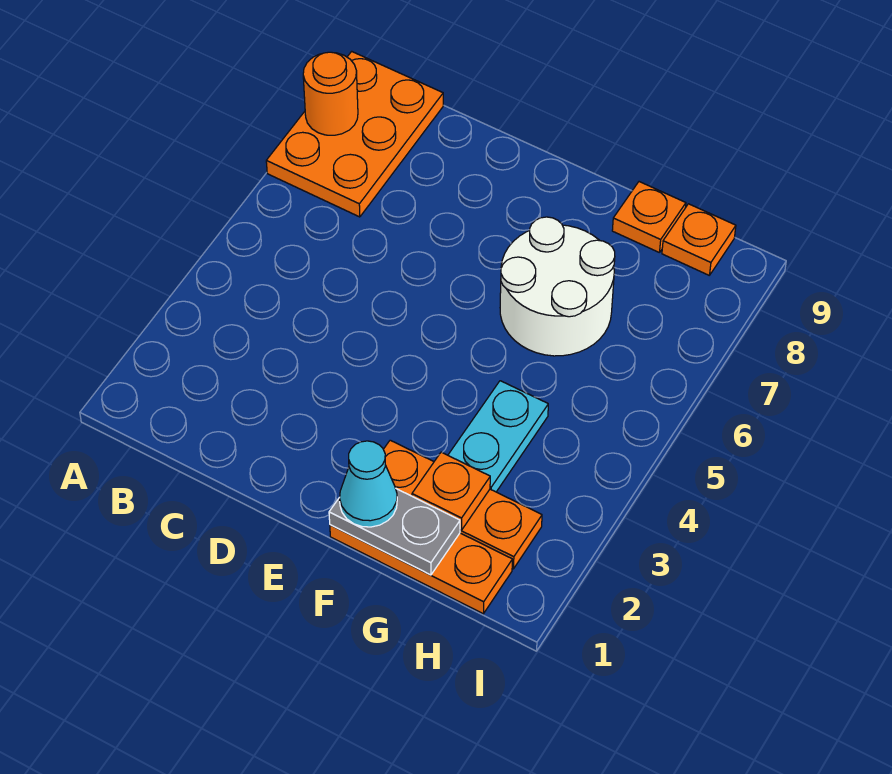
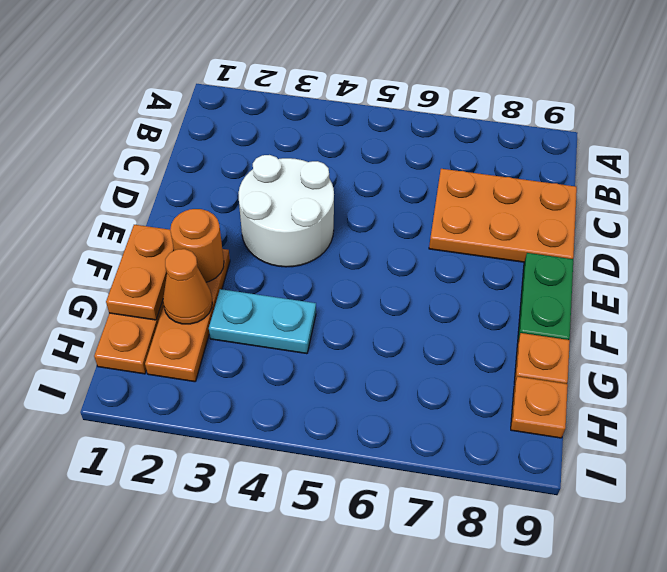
orange 2x3 plate [266,51,443,217] -> orange 2x3 plate moved to [429,169,577,262]
orange 1x1 round brick [303,52,358,135] -> orange 1x1 round brick moved to [170,209,224,282]
none -> green 1x2 plate [518,253,573,340]
grey 1x2 plate [329,489,460,575] -> orange 1x2 plate [106,225,174,320]
cyan 1x1 cone [340,441,397,527] -> none
white 2x2 round brick [500,217,615,356] -> white 2x2 round brick moved to [238,155,334,267]
orange 1x1 plate [412,452,490,530] -> orange 1x1 cone [163,249,212,324]

